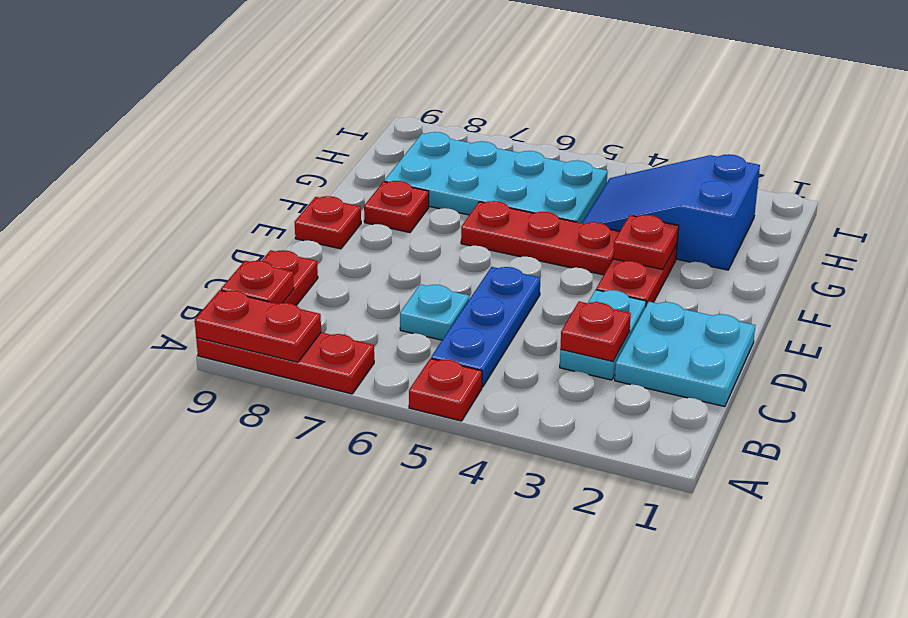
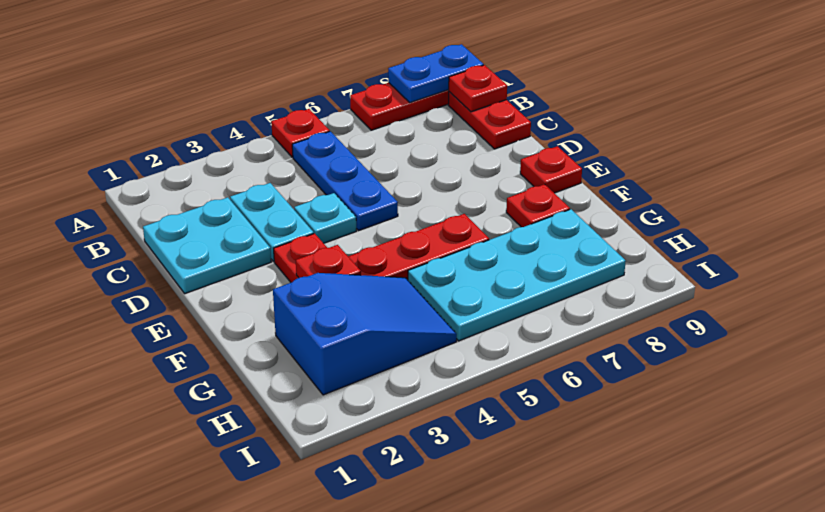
red 1x2 plate [195,290,321,362] -> blue 1x2 plate [388,44,484,103]
red 1x1 plate [560,302,631,361] -> none
cyan 1x1 plate [400,284,469,340] -> cyan 1x1 plate moved to [294,193,356,243]

